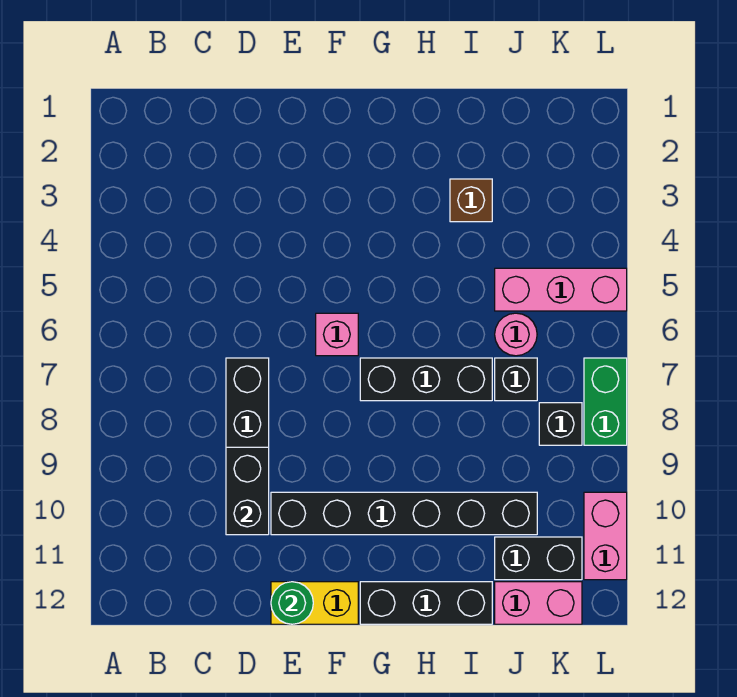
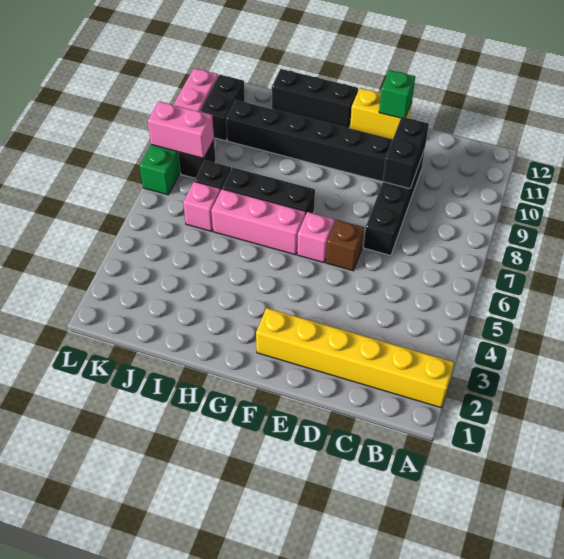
none -> yellow 1x6 brick [256,308,454,408]
green 1x1 round brick [271,582,313,624] -> green 1x1 brick [379,70,415,118]
brown 1x1 brick [450,179,492,222] -> brown 1x1 brick moved to [326,220,364,271]
pink 1x3 brick [495,268,627,311] -> pink 1x3 brick moved to [211,189,306,255]
pink 1x1 round brick [495,313,537,356] -> pink 1x1 brick [183,182,220,231]
black 1x2 brick [495,537,582,580] -> black 1x2 brick turned to [200,75,245,141]
pink 1x2 brick [495,582,582,624] -> pink 1x2 brick moved to [148,101,214,158]

